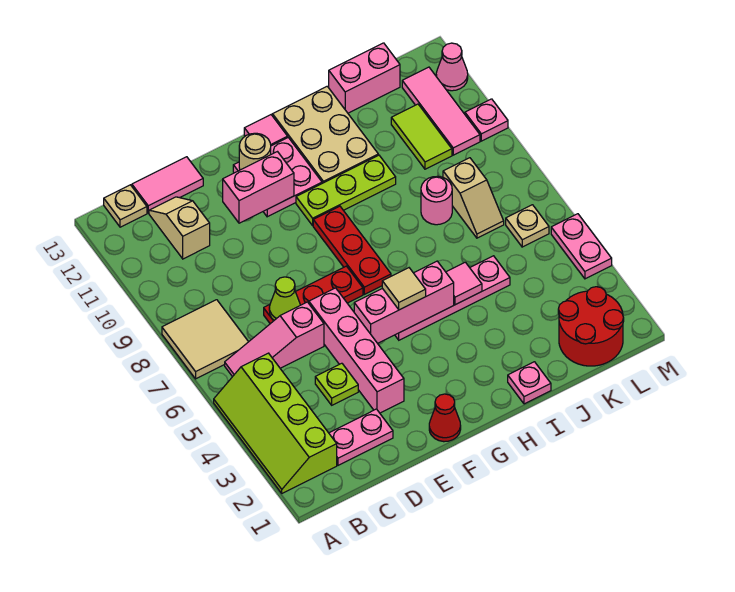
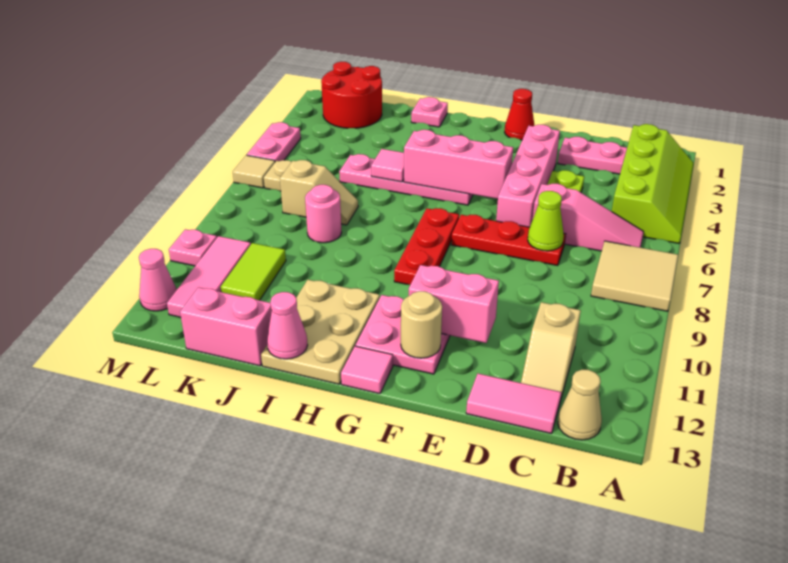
tan 1x1 plate [104,185,147,227] -> tan 1x1 cone [558,370,602,440]
tan 1x1 tile [382,268,426,310] -> tan 1x1 tile moved to [233,155,275,188]
lime 1x3 plate [296,155,396,225] -> none
none -> pink 1x1 cone [267,292,308,359]
tan 1x2 slope [443,158,504,238] -> tan 1x2 slope turned to [280,160,358,225]

